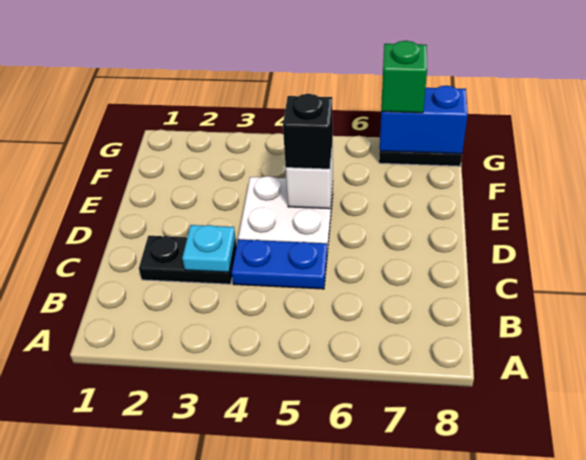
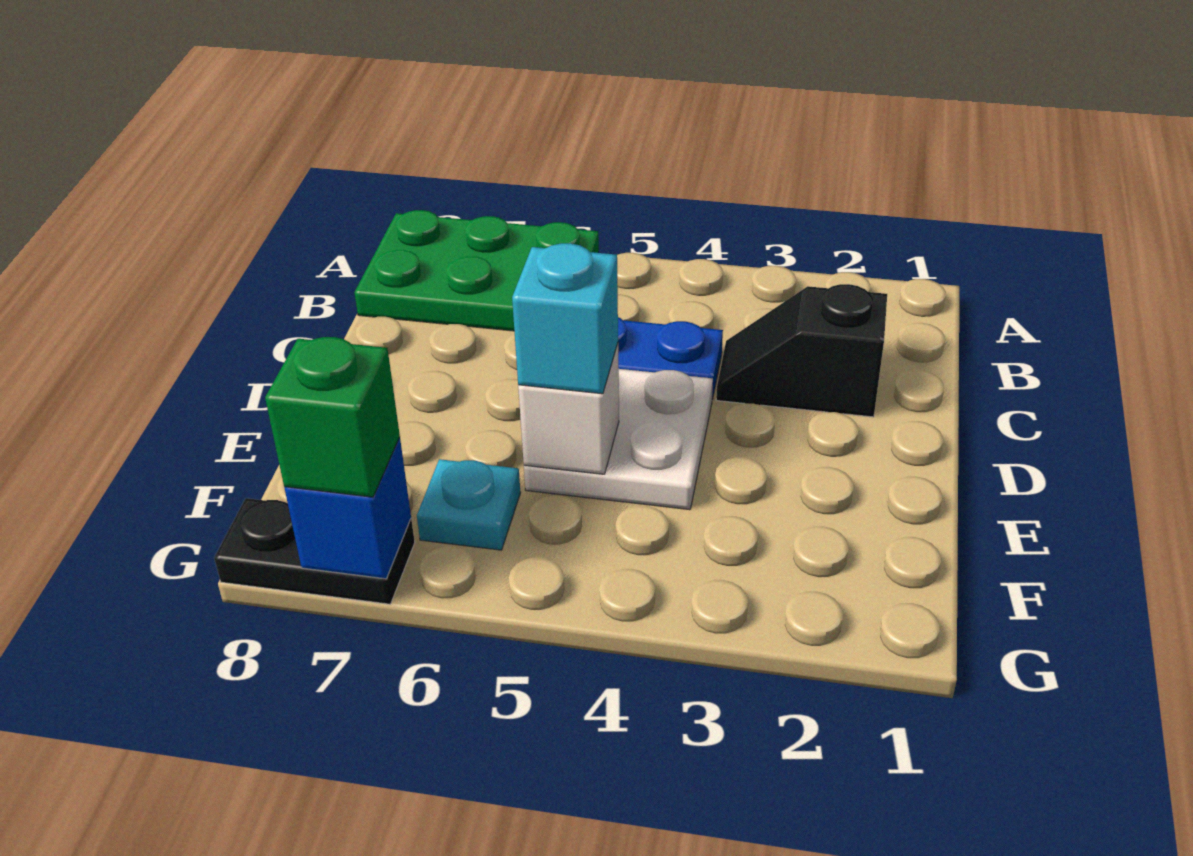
none -> green 2x3 plate [354,210,599,331]
black 1x2 plate [139,236,237,284] -> black 1x2 slope [716,284,887,417]
cyan 1x1 plate [182,225,236,272] -> cyan 1x1 plate moved to [417,459,521,550]
black 1x1 brick [283,94,333,169] -> cyan 1x1 brick [512,243,618,394]
blue 1x2 brick [380,86,468,154] -> blue 1x1 brick [284,437,411,579]

